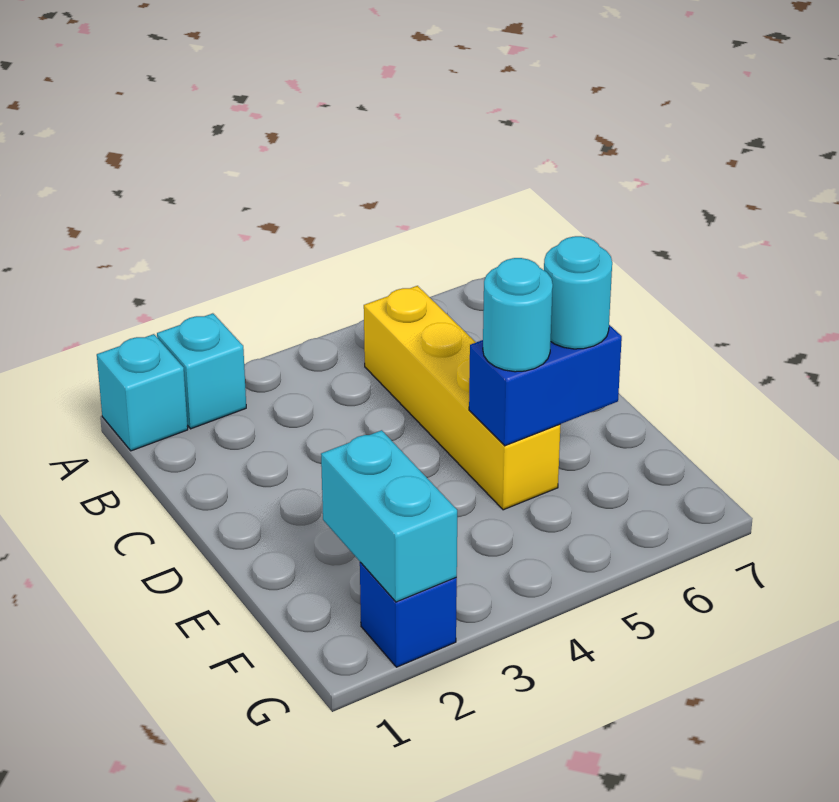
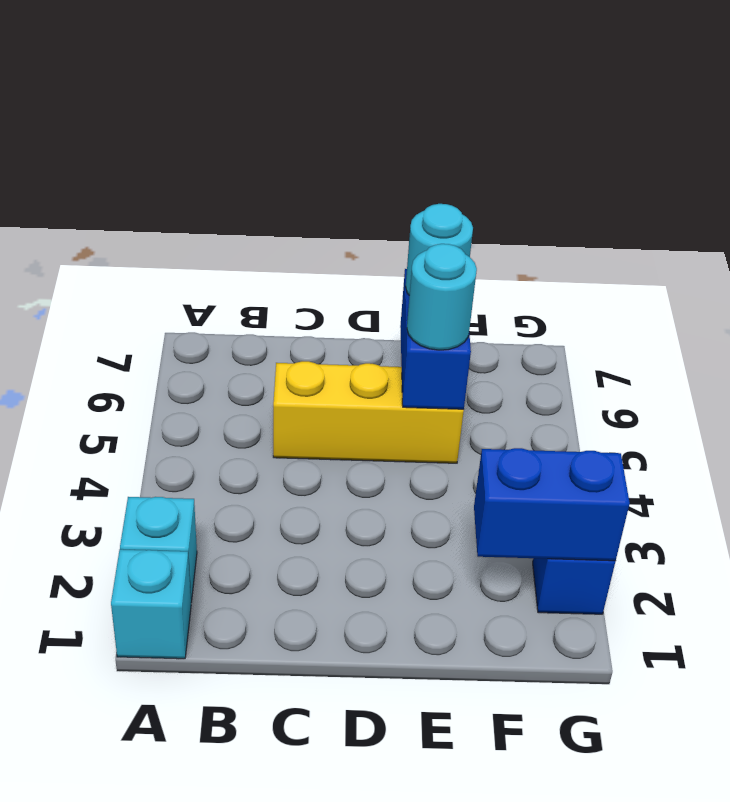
yellow 1x4 brick [364,286,560,510] -> yellow 1x3 brick [273,361,464,463]
cyan 1x2 brick [321,430,457,602] -> blue 1x2 brick [474,448,630,561]

